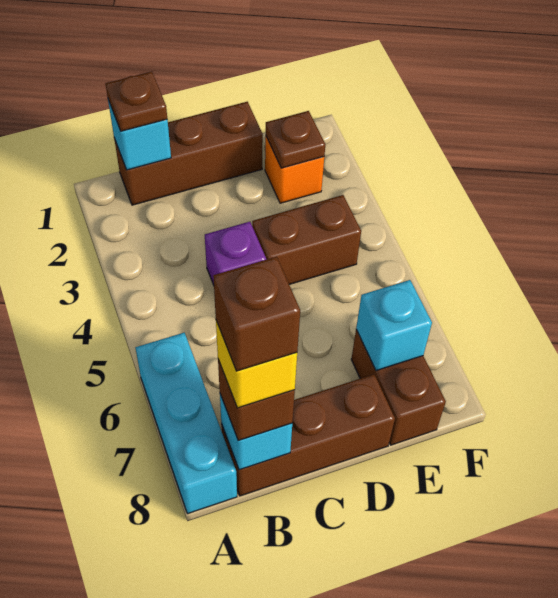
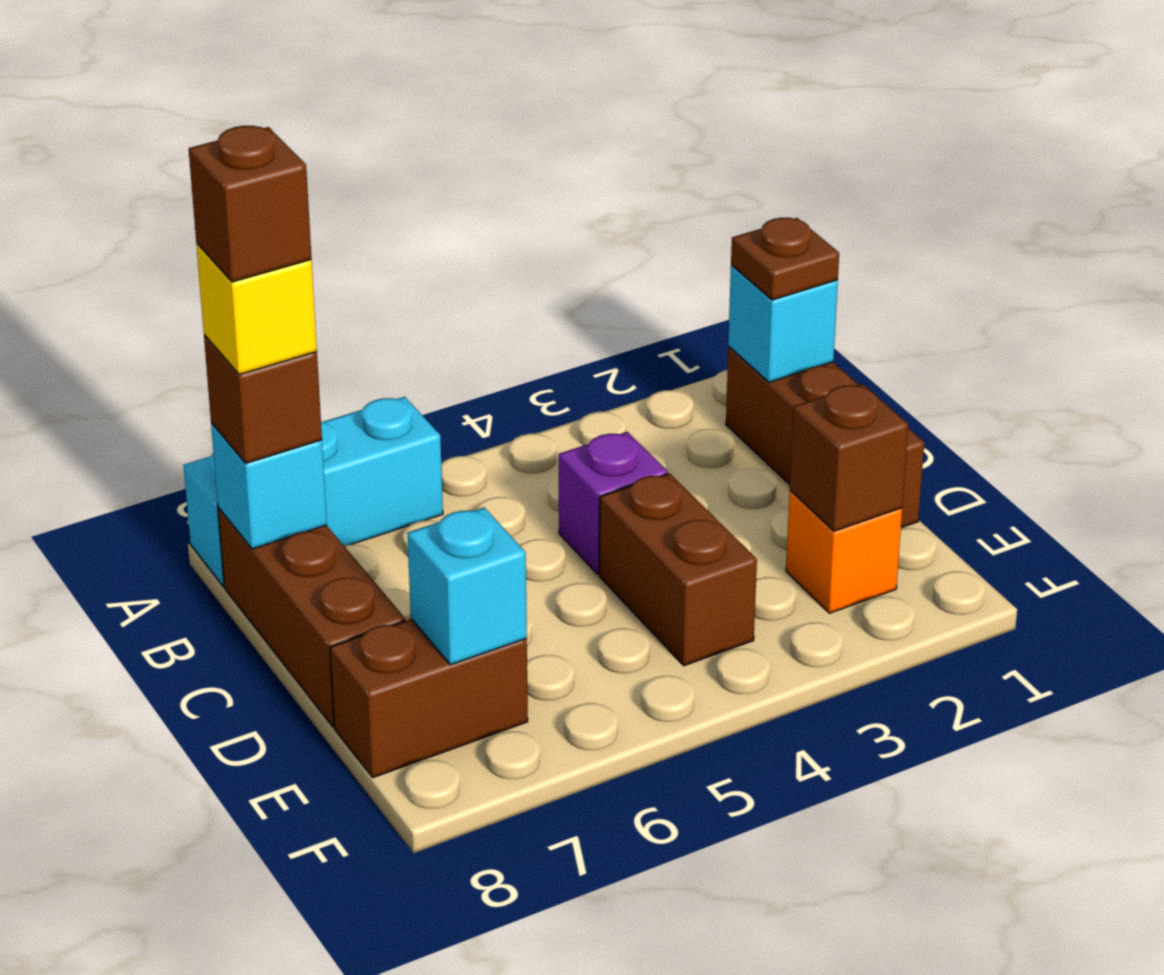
brown 1x1 plate [266,111,325,168] -> brown 1x1 brick [790,384,908,531]

